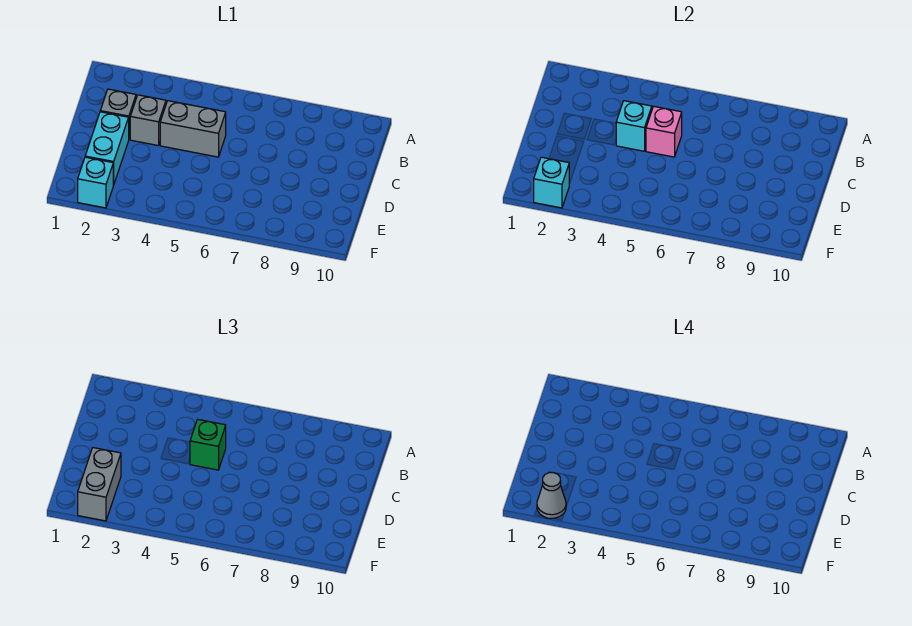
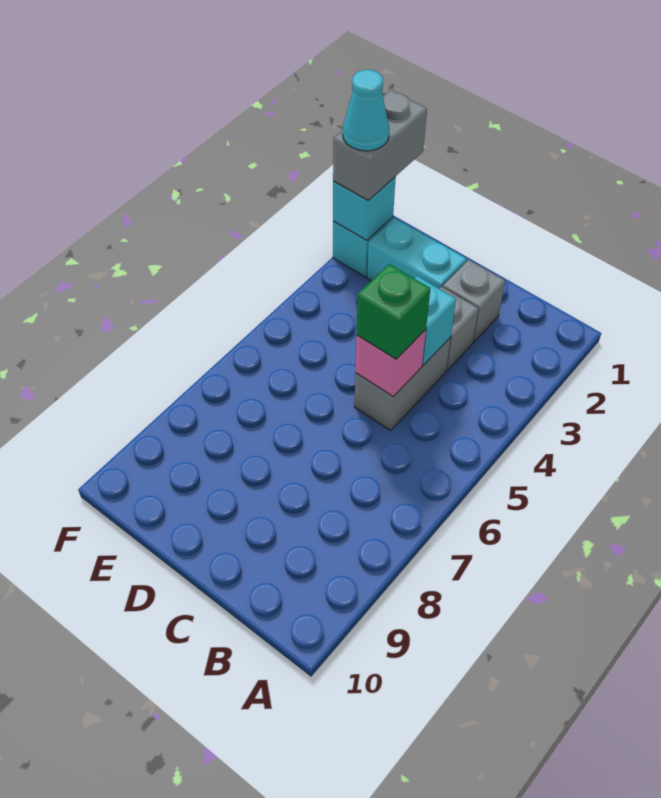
grey 1x2 brick [78,448,121,521] -> grey 1x2 brick turned to [333,90,427,201]
grey 1x1 cone [537,473,566,519] -> cyan 1x1 cone [343,70,389,151]

